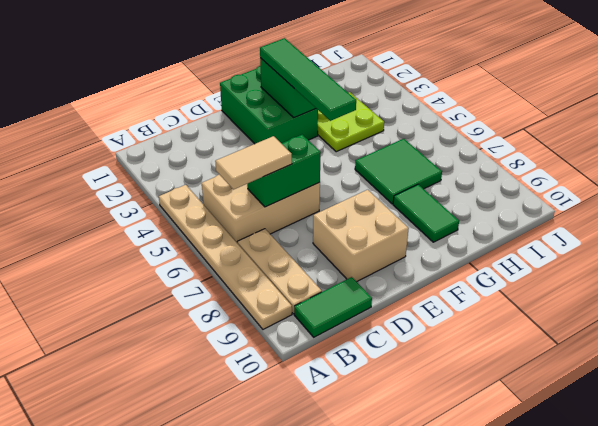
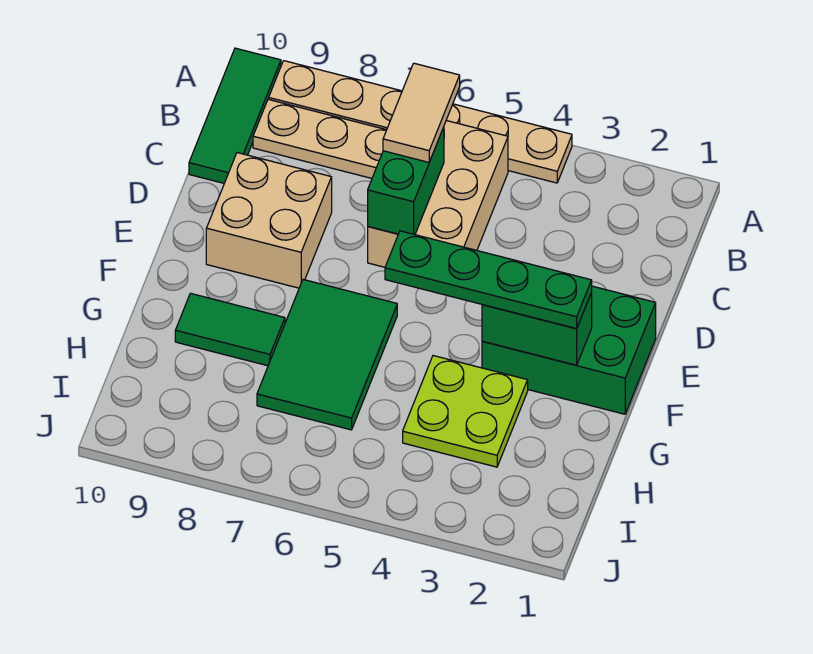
green 1x2 tile [294,277,372,337] -> green 1x3 tile [189,48,281,183]
green 1x4 tile [260,38,356,121] -> green 1x4 plate [385,231,592,329]
green 2x2 tile [355,139,442,204] -> green 2x3 tile [257,280,397,430]

